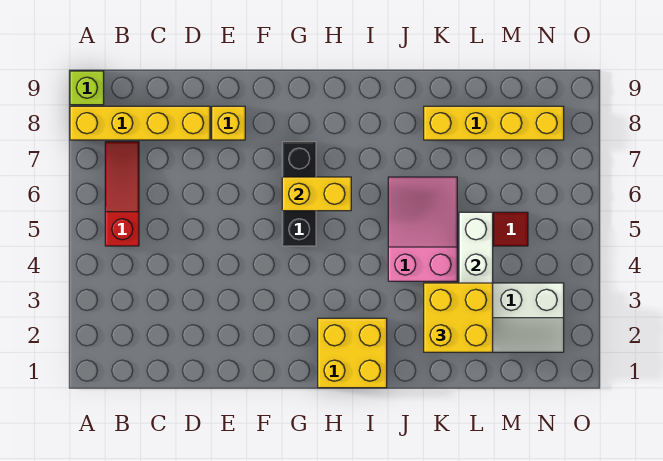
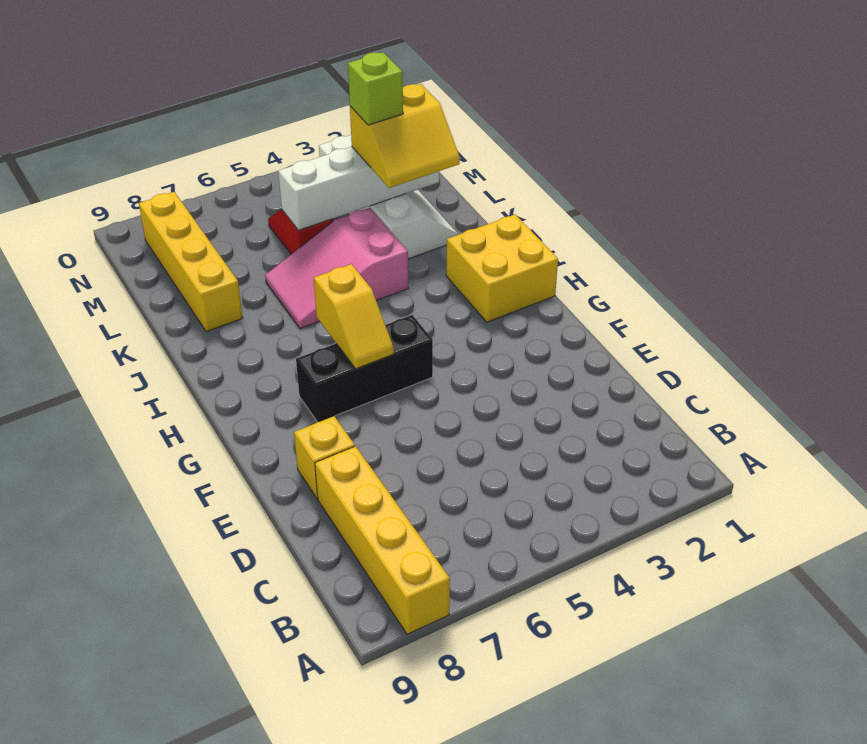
lime 1x1 brick [70,71,104,105] -> lime 1x1 brick moved to [348,52,403,125]
red 1x3 slope [105,142,139,246] -> none
yellow 1x2 brick [282,177,351,211] -> yellow 1x2 slope [314,264,394,369]
yellow 2x2 brick [424,283,493,352] -> yellow 2x2 slope [350,84,460,188]

